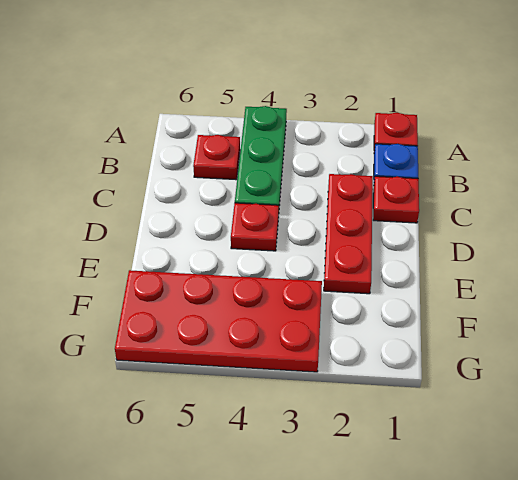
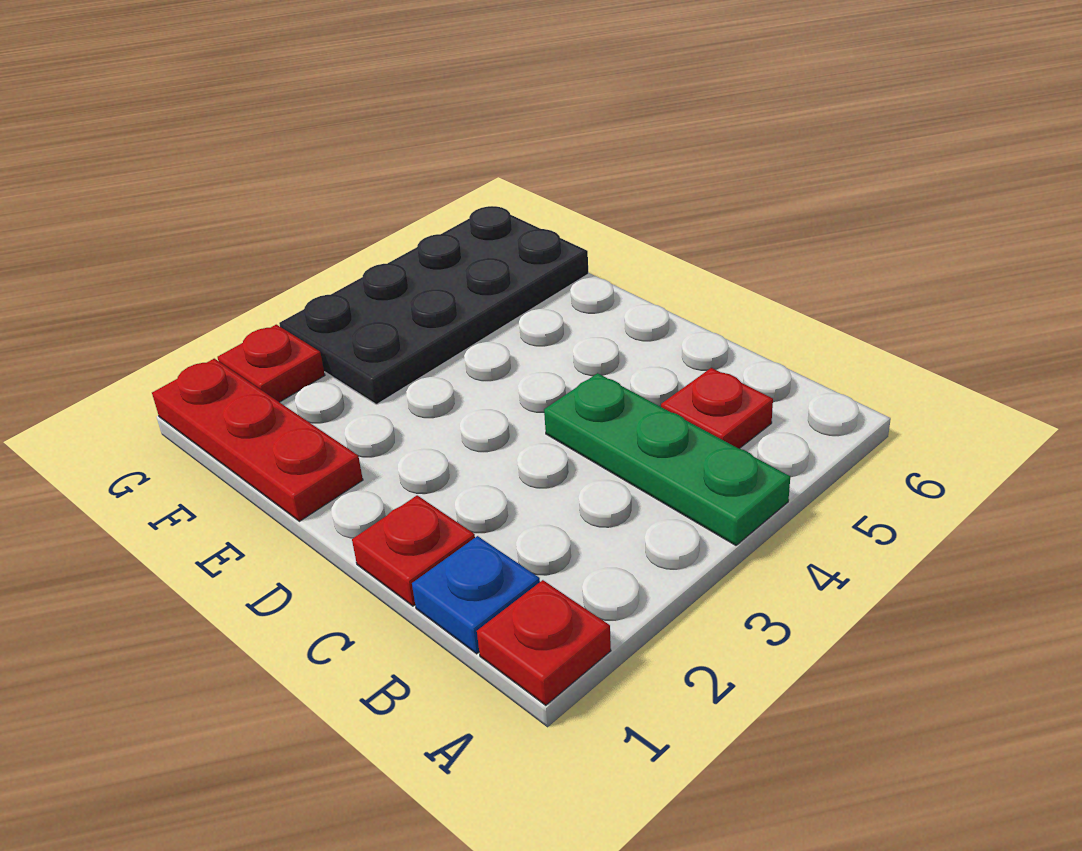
red 1x3 plate [324,174,373,294] -> red 1x3 plate moved to [152,359,363,521]
red 1x1 plate [231,203,279,251] -> red 1x1 plate moved to [218,325,325,402]
red 2x4 plate [115,270,322,372] -> black 2x4 plate [279,206,588,404]

